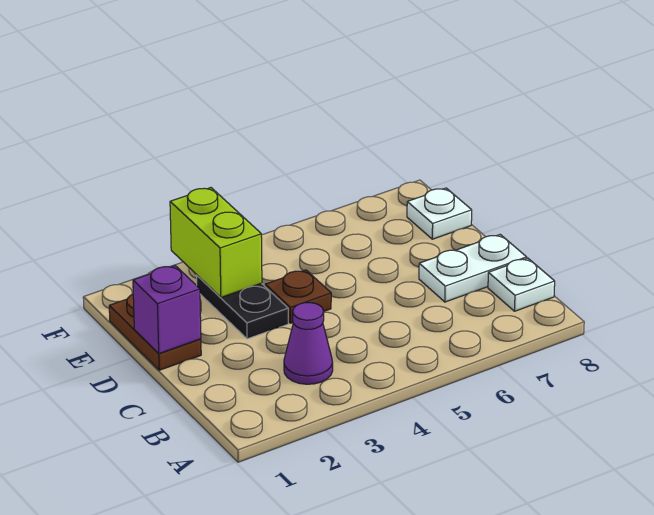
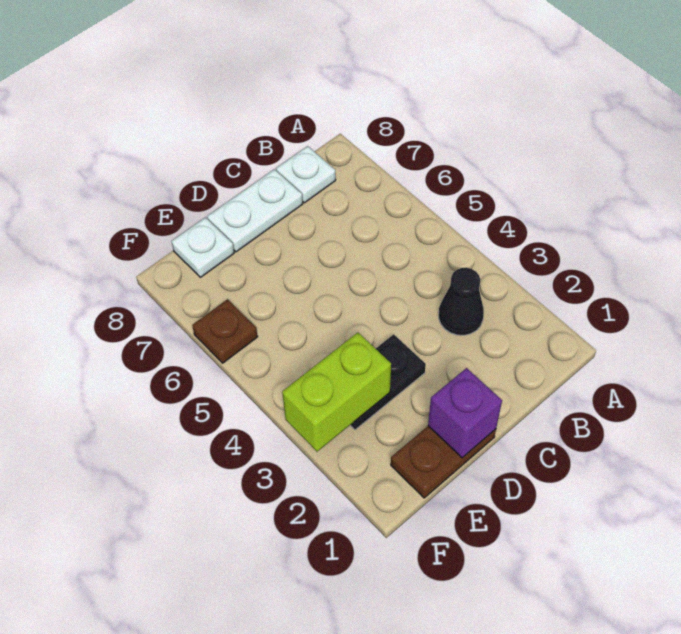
purple 1x1 cone [284,303,333,384] -> black 1x1 cone [439,268,484,335]
white 1x2 plate [419,235,527,302] -> white 1x2 plate turned to [207,169,303,252]
brown 1x1 plate [265,270,331,323] -> brown 1x1 plate moved to [192,299,258,363]

